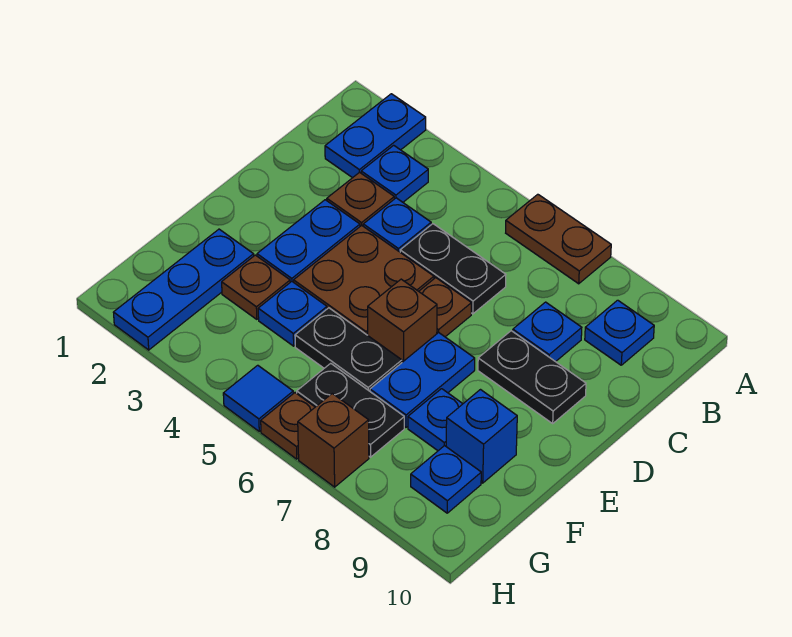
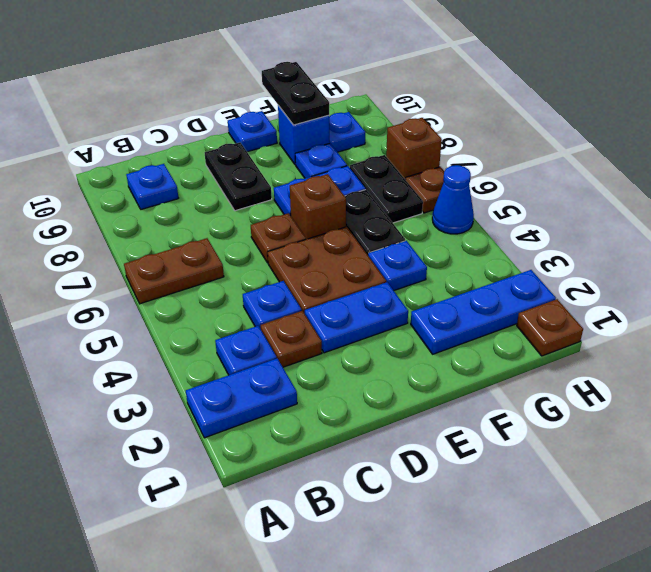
brown 1x2 plate [506,194,611,284] -> brown 1x2 plate turned to [124,238,224,304]
black 1x2 plate [400,224,506,314] -> black 1x2 plate moved to [262,62,329,125]
blue 1x1 plate [513,302,582,362] -> blue 1x1 plate moved to [228,111,277,152]
brown 1x1 plate [222,255,290,319] -> brown 1x1 plate moved to [517,299,583,356]
blue 1x1 tile [223,365,293,431] -> blue 1x1 cone [432,165,474,234]

